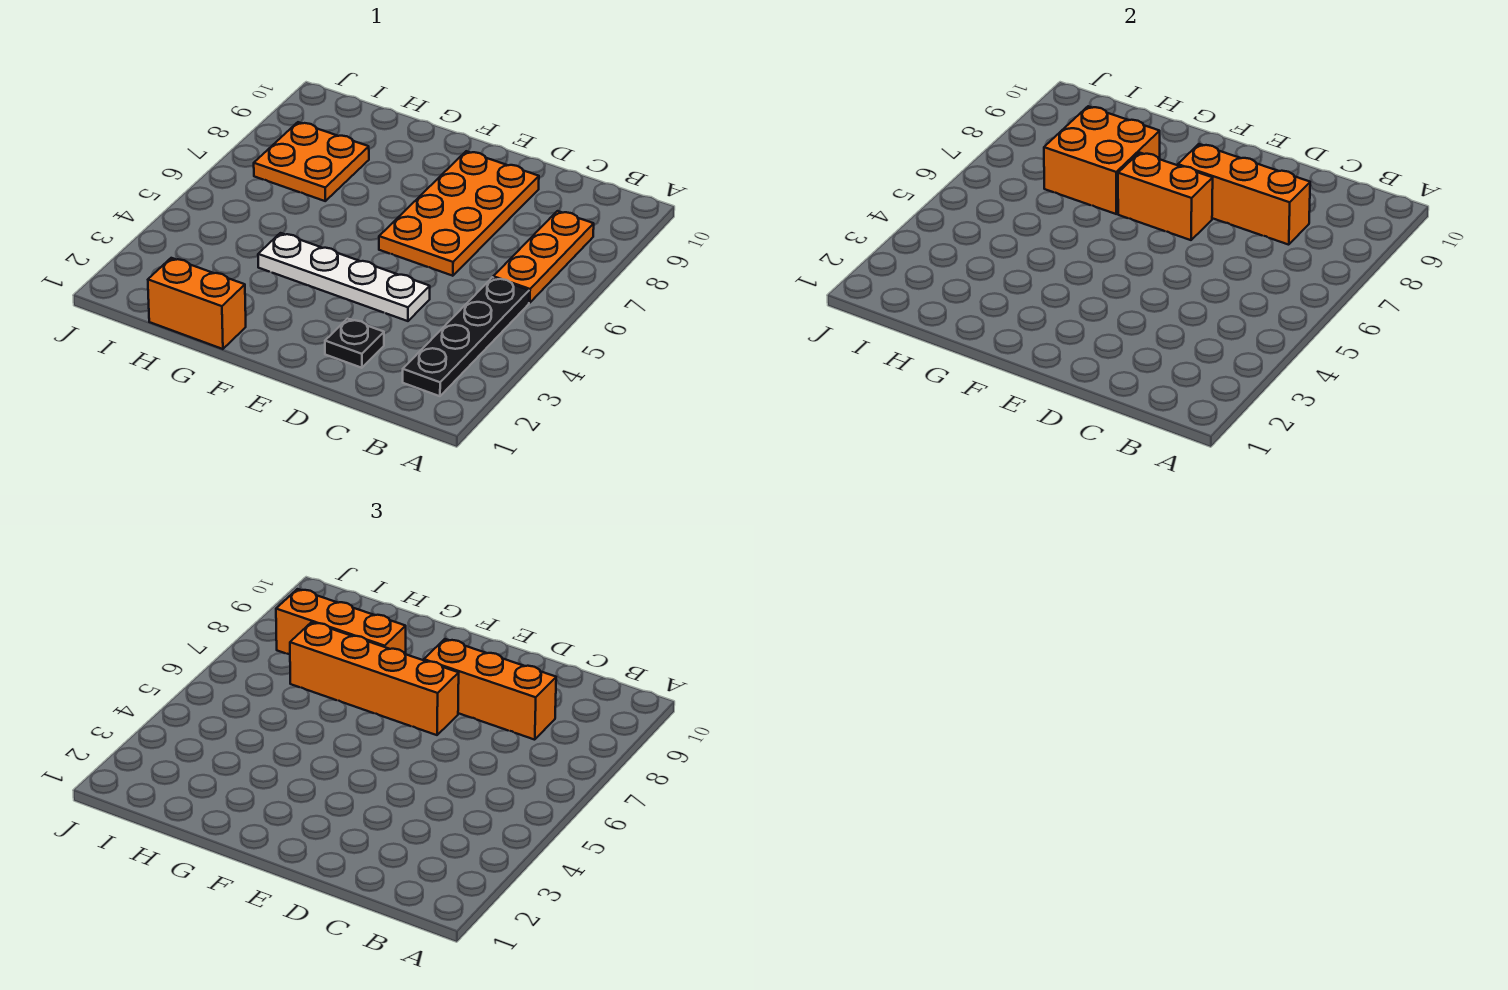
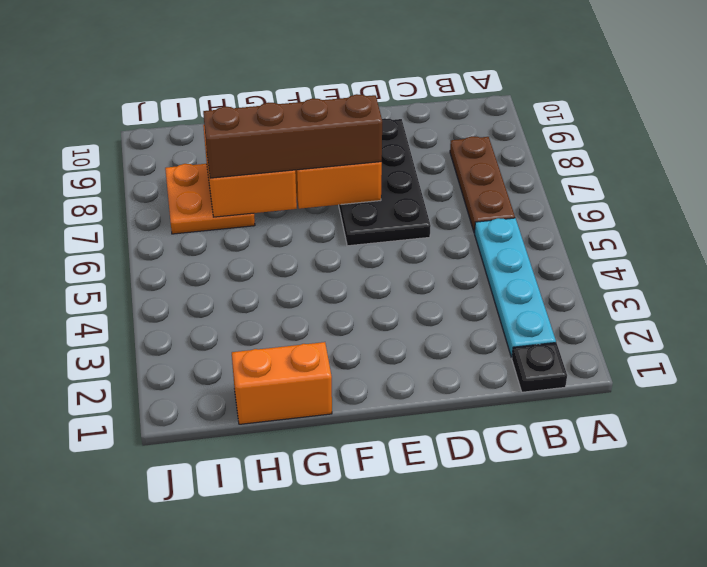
black 1x4 plate [403,277,529,396] -> cyan 1x4 plate [475,218,556,358]
orange 1x3 plate [493,211,594,303] -> brown 1x3 plate [450,136,515,233]
orange 1x3 brick [1178,144,1310,245] -> none
orange 1x3 brick [424,639,556,740] -> none
black 1x1 plate [325,319,384,368] -> black 1x1 plate moved to [512,343,567,392]
white 1x4 plate [258,233,430,321] -> none
orange 2x4 plate [379,151,539,276] -> black 2x4 plate [339,118,431,246]
orange 1x4 brick [290,622,459,735] -> brown 1x4 brick [203,94,382,178]
orange 1x3 brick [276,589,406,654] -> none

